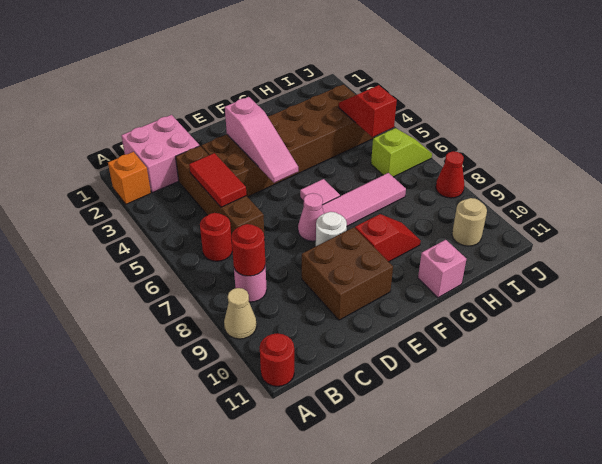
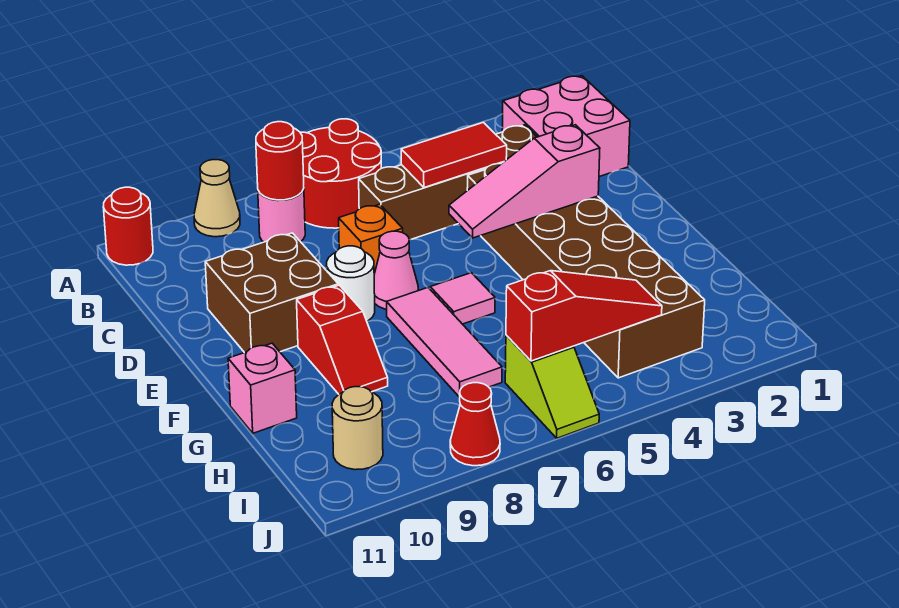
orange 1x1 brick [108,152,151,204] -> orange 1x1 brick moved to [339,204,403,274]
red 1x1 round brick [200,213,232,261] -> red 2x2 round brick [300,119,381,228]
red 1x2 slope [339,85,397,137] -> red 1x3 slope [506,271,662,361]

